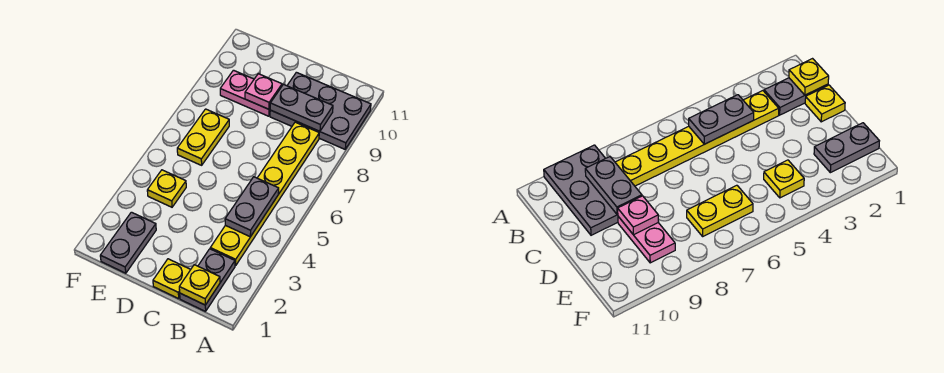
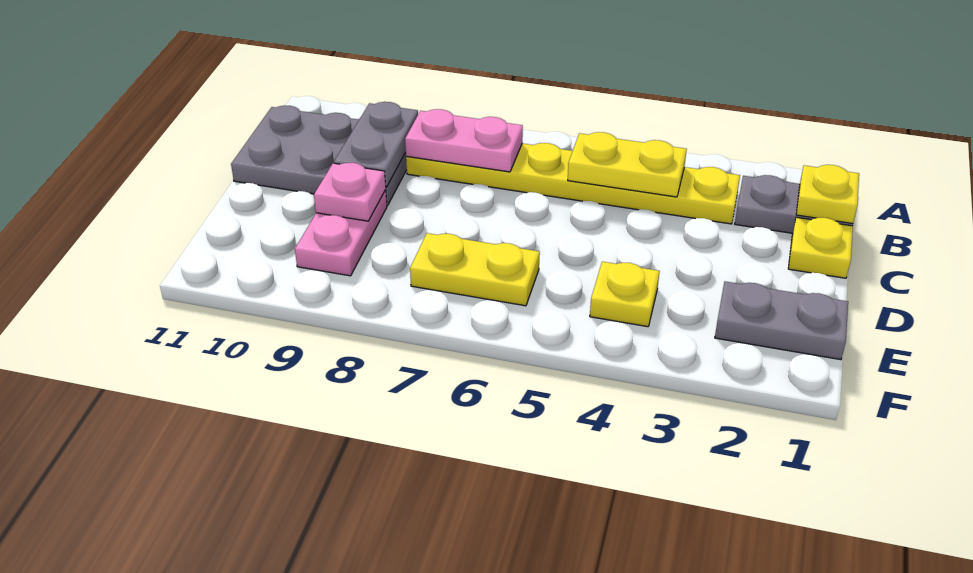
grey 2x3 plate [270,72,371,149] -> grey 2x3 plate turned to [231,105,407,206]
grey 1x2 plate [225,177,279,237] -> yellow 1x2 plate [568,132,687,197]
none -> pink 1x2 plate [405,109,523,172]

